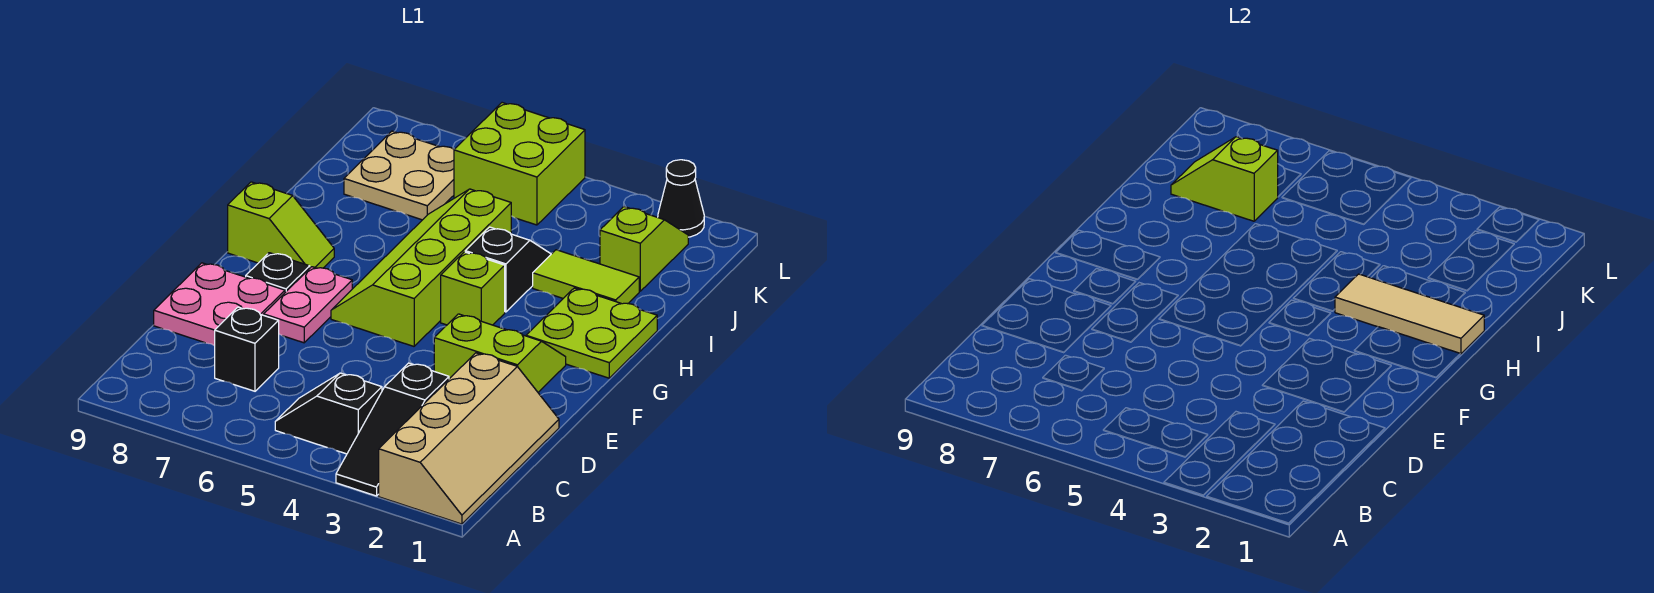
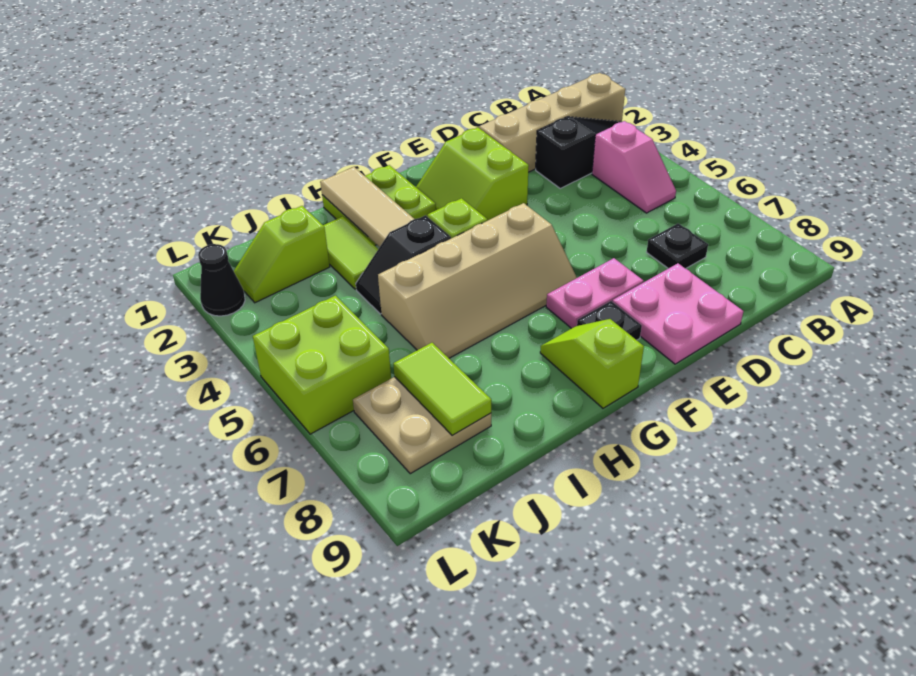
black 1x2 slope [275,373,382,454] -> pink 1x2 slope [592,121,676,213]
black 1x1 brick [215,307,279,391] -> black 1x1 plate [647,223,708,269]
lime 2x4 slope [331,189,511,346] -> tan 2x4 slope [378,203,577,358]
lime 1x2 slope [1171,137,1278,221] -> lime 1x2 tile [393,343,491,436]

